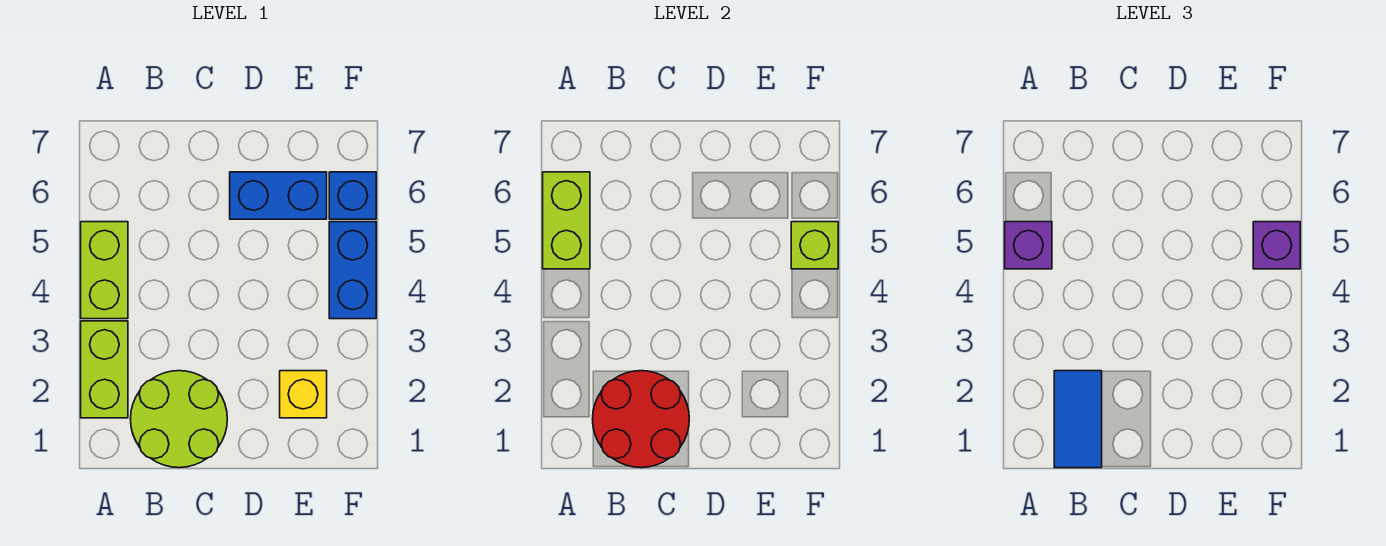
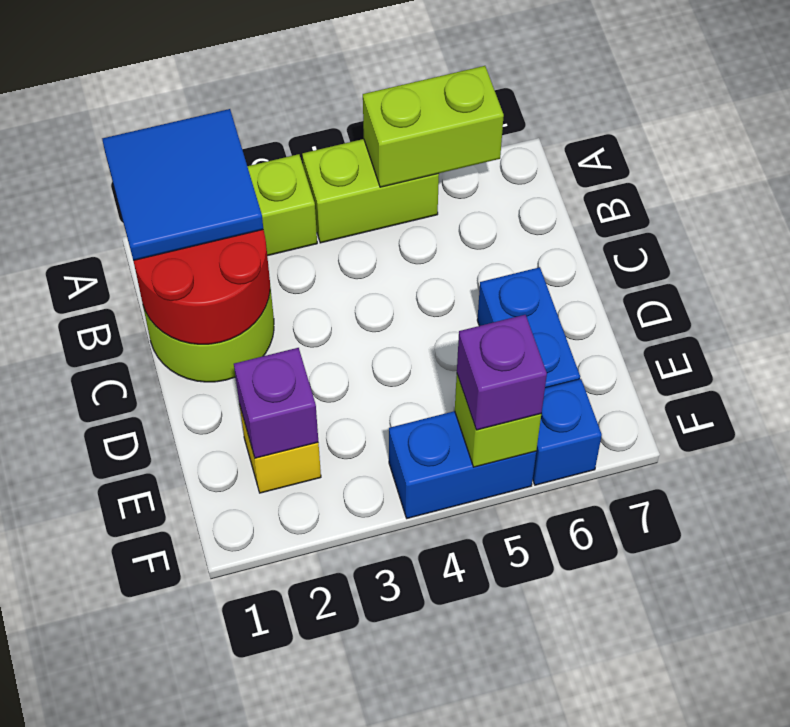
purple 1x1 brick [1005,222,1052,269] -> purple 1x1 brick moved to [234,348,318,458]
blue 1x2 tile [1054,371,1102,468] -> blue 2x2 tile [102,109,263,260]

